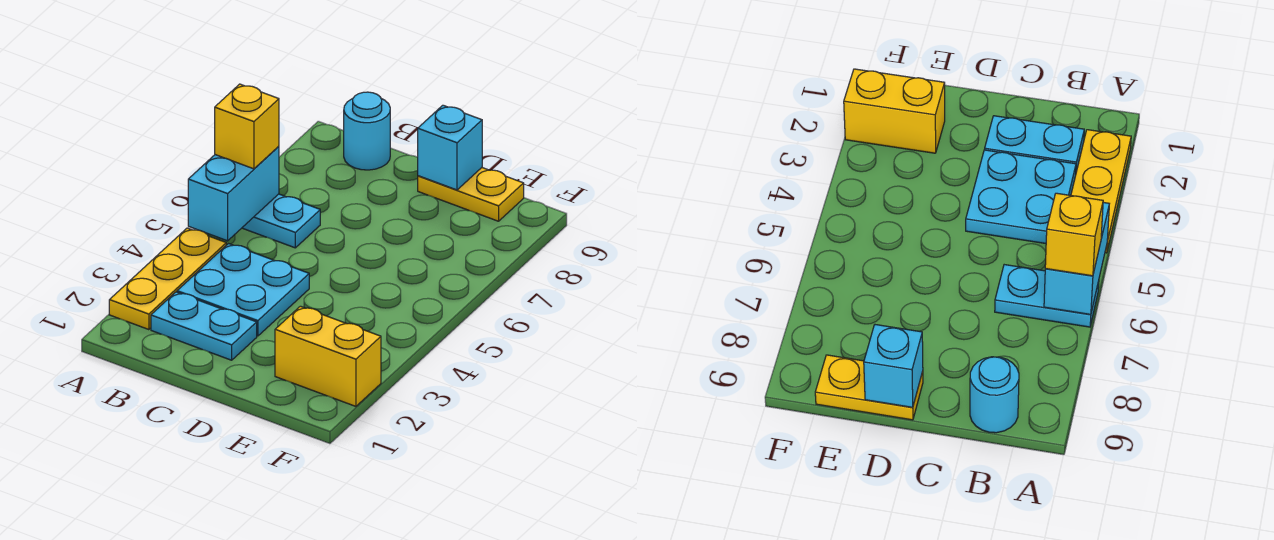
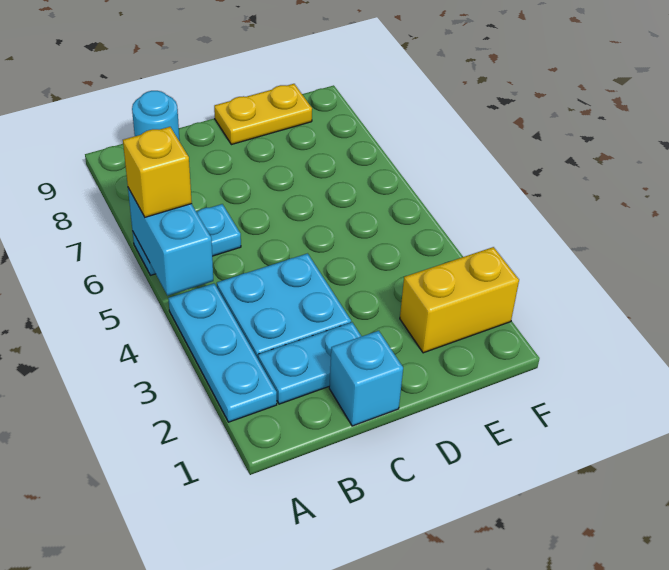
yellow 1x3 plate [109,228,226,330] -> cyan 1x3 plate [168,283,277,422]
cyan 1x1 brick [418,105,482,190] -> cyan 1x1 brick moved to [329,331,403,426]

